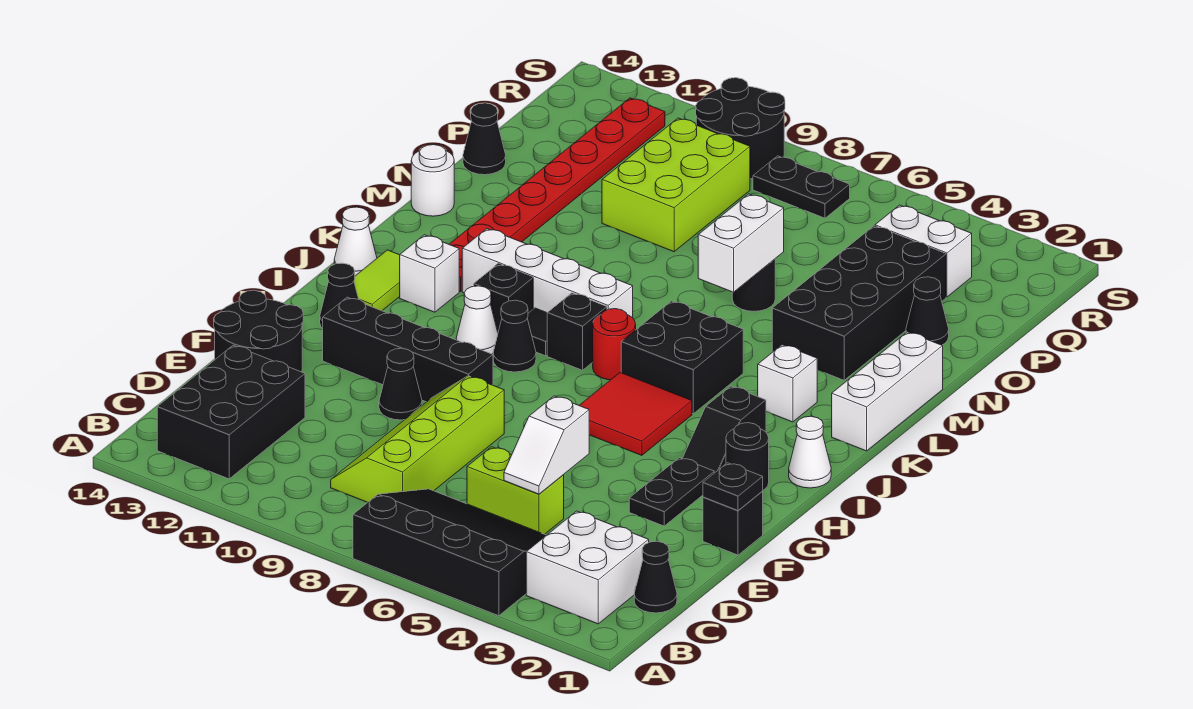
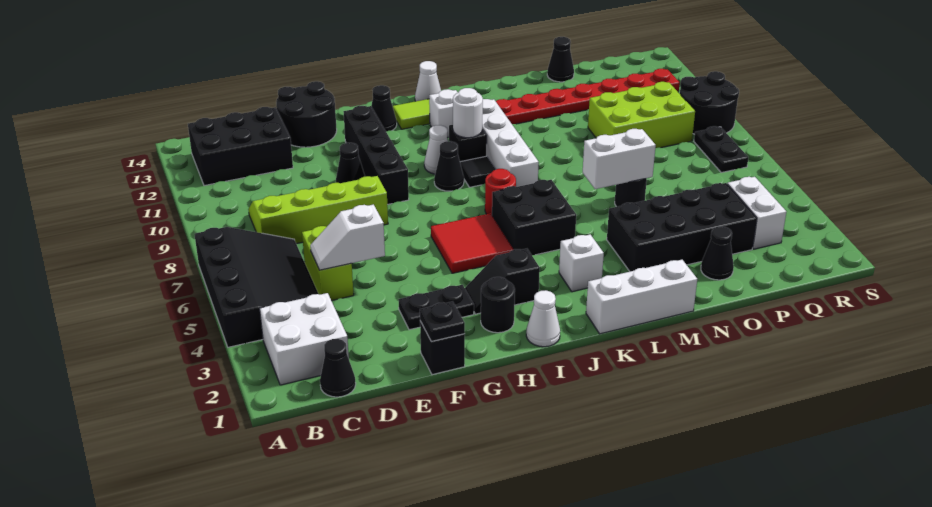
black 1x1 brick [547,293,607,370] -> none
white 1x1 round brick [411,145,454,216] -> white 1x1 round brick moved to [453,88,483,138]

